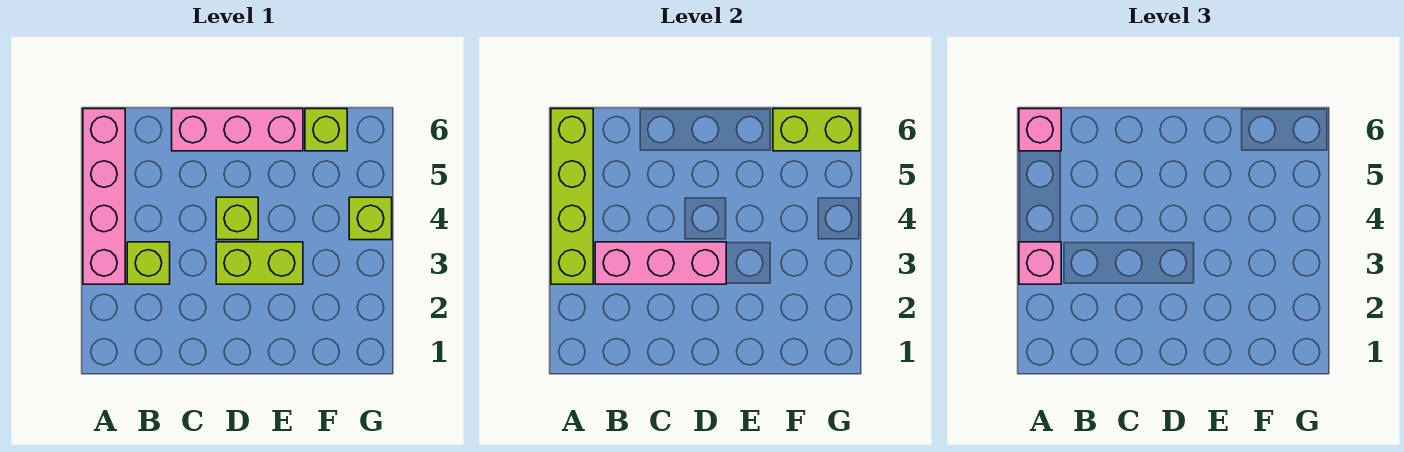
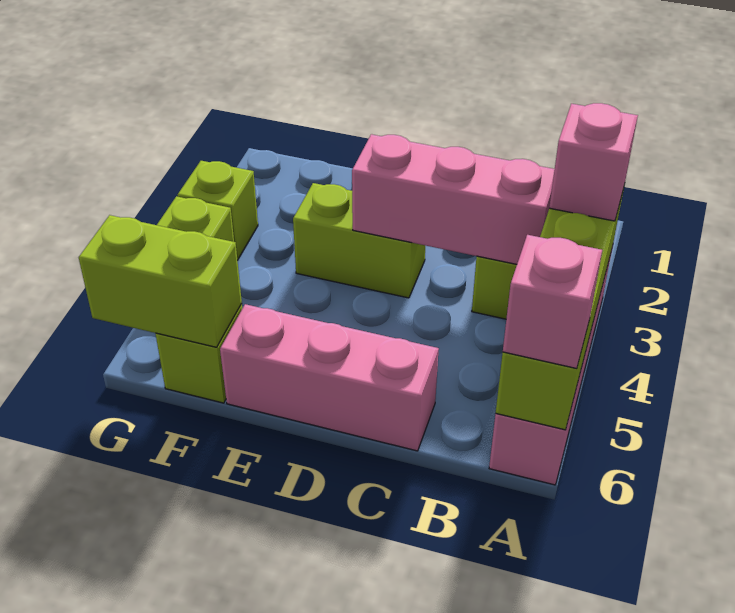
lime 1x1 brick [216,197,258,240] -> lime 1x1 brick moved to [178,161,258,260]

